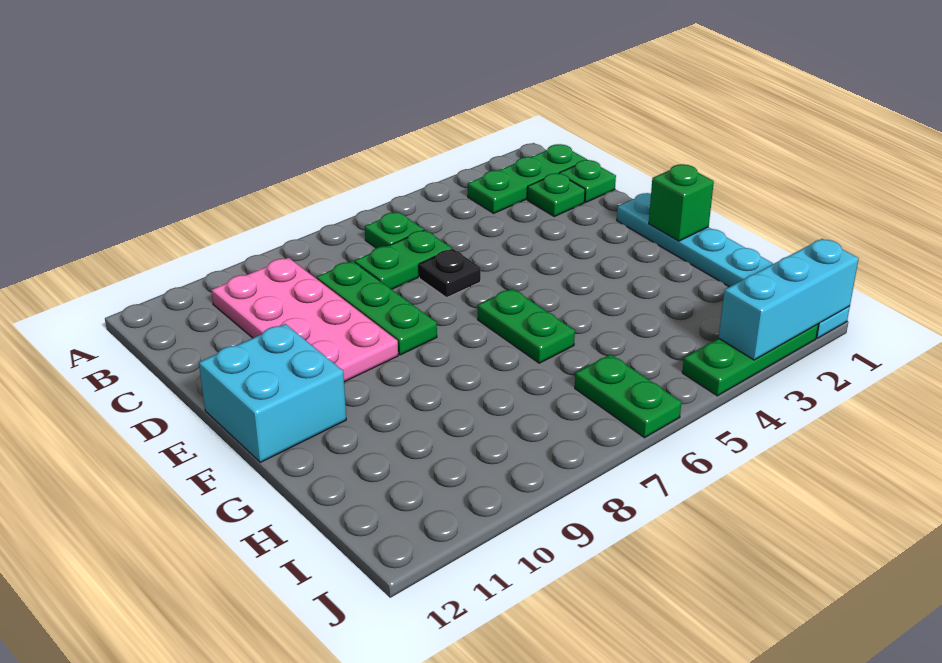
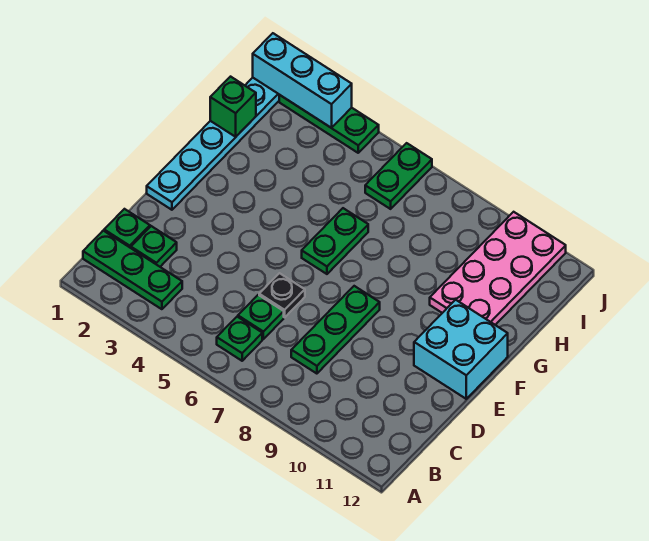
pink 2x4 plate [211,258,398,382] -> pink 2x4 plate moved to [430,212,566,325]
green 1x2 plate [355,230,452,289] -> green 1x1 plate [238,295,284,339]
green 1x1 brick [649,164,714,241] -> green 1x1 brick moved to [210,77,256,137]

